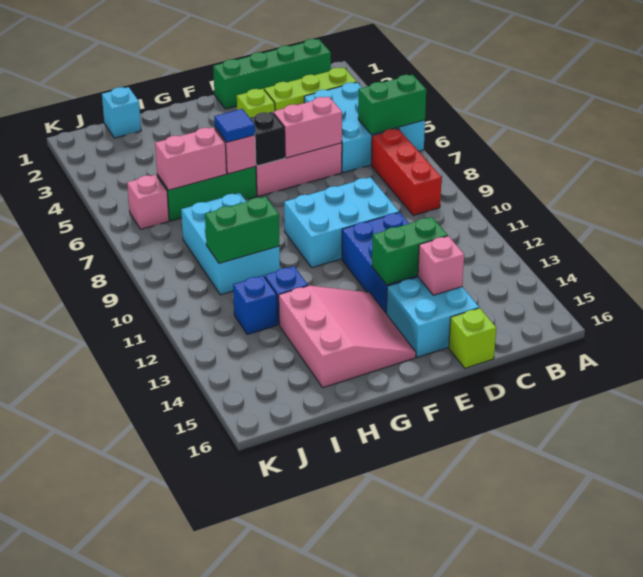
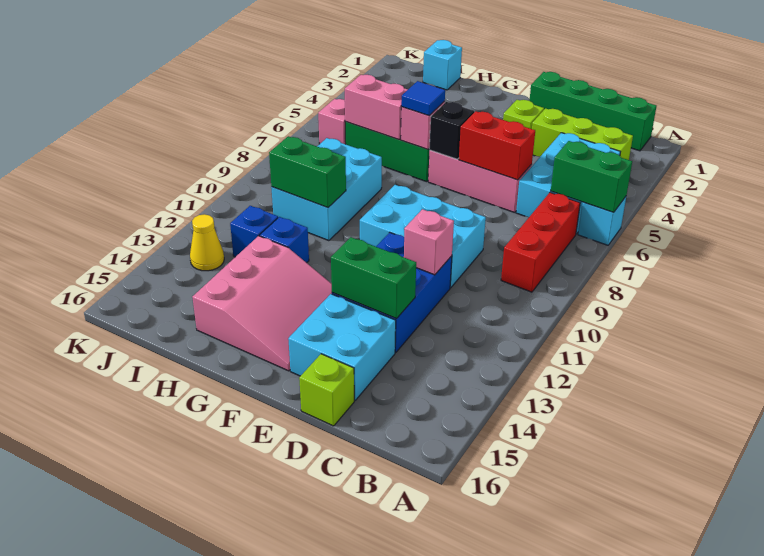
pink 1x2 brick [273,97,342,158] -> red 1x2 brick [459,111,535,180]
pink 1x1 brick [418,236,464,295] -> pink 1x1 brick moved to [404,209,454,275]
none -> yellow 1x1 cone [190,214,224,271]

